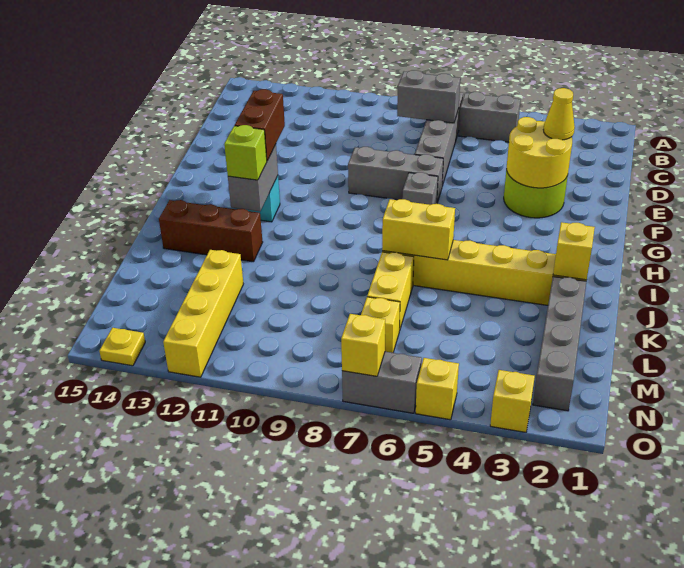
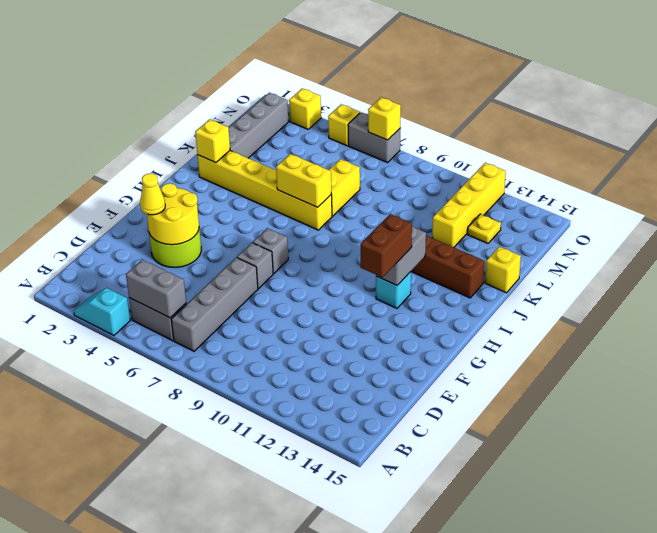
none -> cyan 1x2 slope [74,288,130,335]
grey 1x2 brick [397,70,460,123] -> grey 1x2 brick moved to [126,260,186,318]
grey 1x3 brick [348,147,443,203] -> grey 1x1 brick [237,243,273,289]
lime 1x1 brick [224,125,267,180] -> none
yellow 1x1 brick [361,297,400,353] -> yellow 1x1 brick moved to [485,247,521,293]
yellow 1x1 plate [99,328,145,366] -> yellow 1x1 plate moved to [467,214,501,243]

